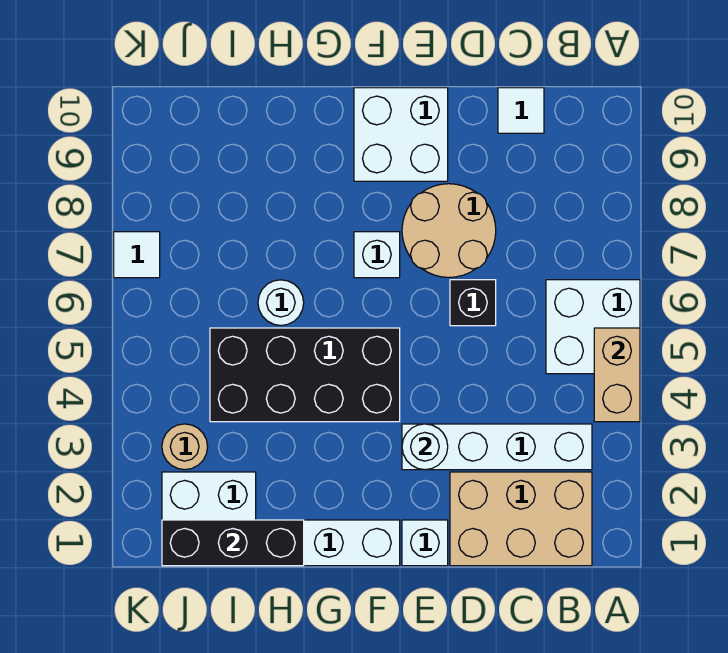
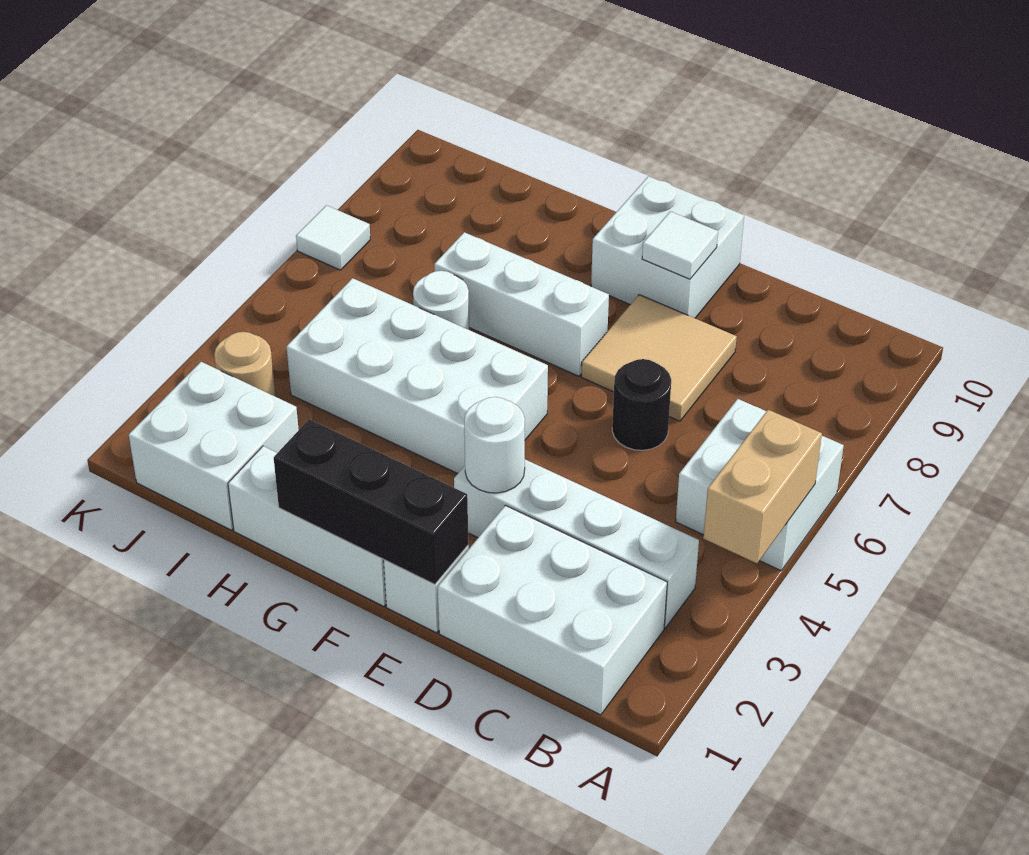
tan 2x3 brick [450,472,592,566] -> white 2x3 brick [438,505,667,715]
white 1x1 tile [498,88,544,133] -> white 1x1 tile moved to [642,211,718,279]
black 1x1 brick [450,280,496,326] -> black 1x1 round brick [612,359,671,450]
tan 2x2 round brick [402,184,496,277] -> tan 2x2 tile [581,295,737,421]
black 2x4 brick [210,328,400,422] -> white 2x4 brick [286,278,548,474]
white 1x1 brick [354,232,400,278] -> white 1x3 brick [434,232,609,376]
black 1x3 brick [162,520,304,566] -> black 1x3 brick moved to [274,419,468,584]

